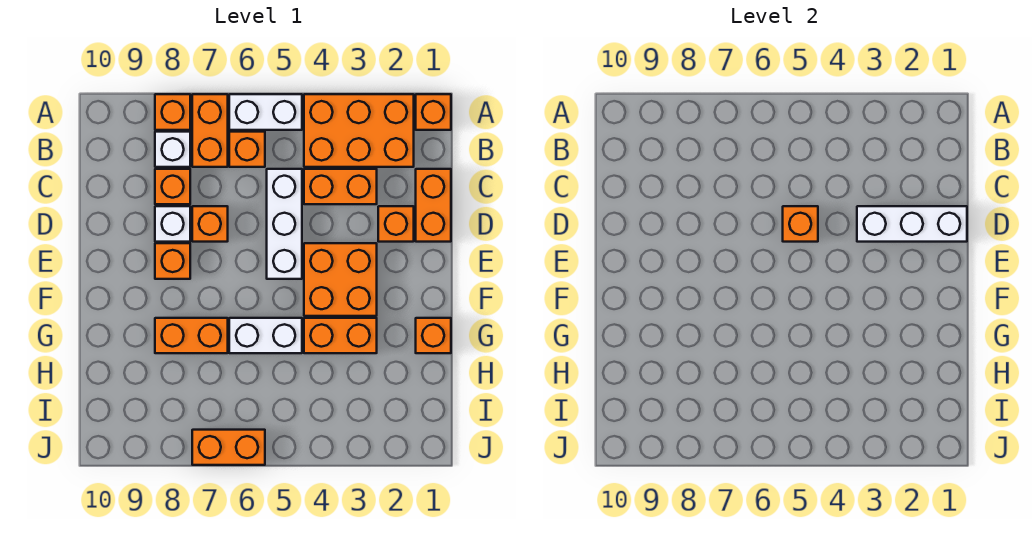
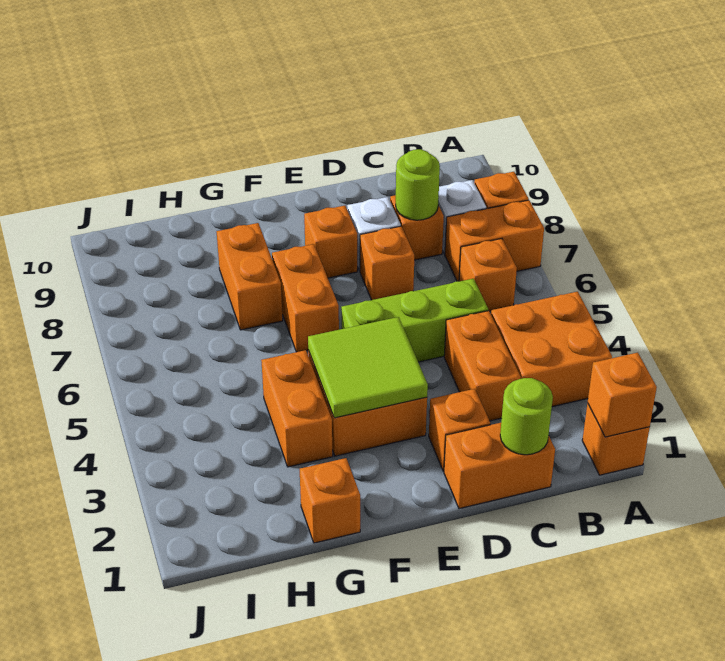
orange 2x3 brick [304,94,414,167] -> orange 2x2 brick [491,292,612,407]
white 1x2 brick [229,94,302,130] -> none
none -> lime 1x1 round brick [500,378,553,455]
white 1x3 brick [267,169,302,279] -> lime 1x3 brick [341,279,488,362]
none -> lime 1x1 round brick [396,149,440,220]
white 1x3 brick [857,206,967,242] -> none
orange 1x1 brick [783,206,818,242] -> orange 1x1 brick moved to [588,353,657,437]
none -> lime 2x2 tile [308,317,428,418]
white 1x2 brick [229,318,302,353] -> none
orange 1x2 brick [192,430,265,465] -> orange 1x2 brick moved to [272,244,339,352]

